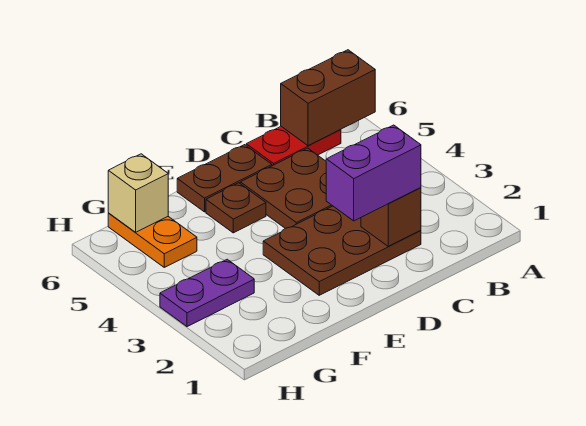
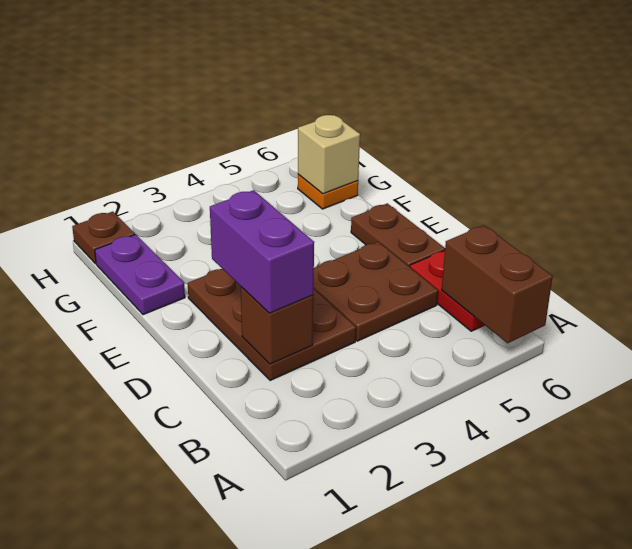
brown 1x1 plate [206,183,266,233] -> brown 1x1 plate moved to [72,212,135,264]
purple 1x2 plate [160,259,254,327] -> purple 1x2 plate moved to [95,235,185,315]
orange 1x2 plate [108,213,197,267] -> orange 1x1 plate [298,174,358,209]

